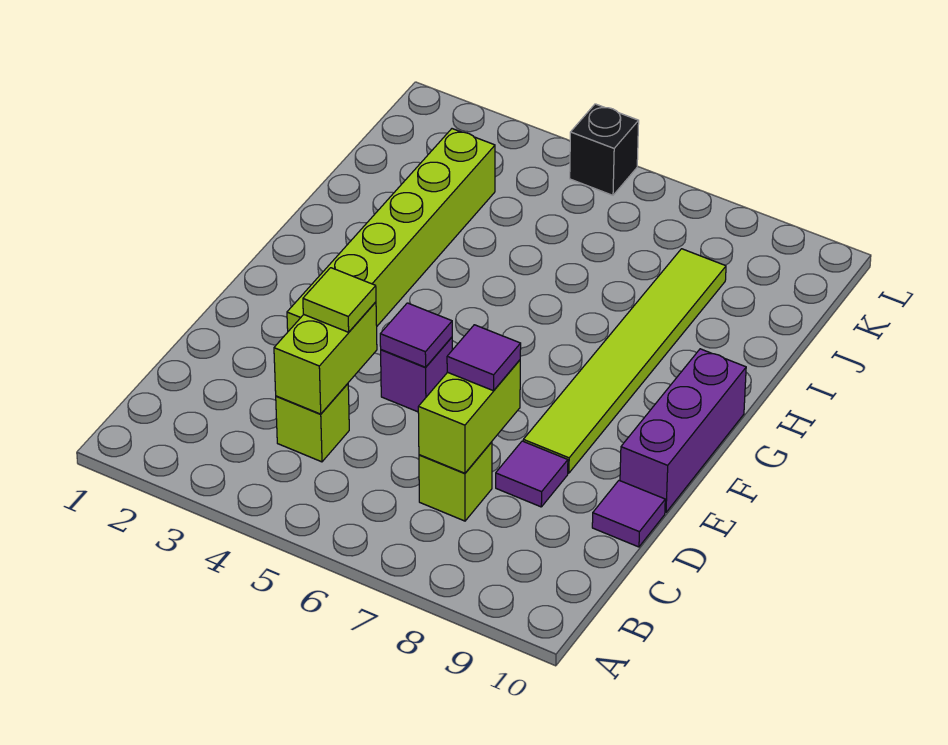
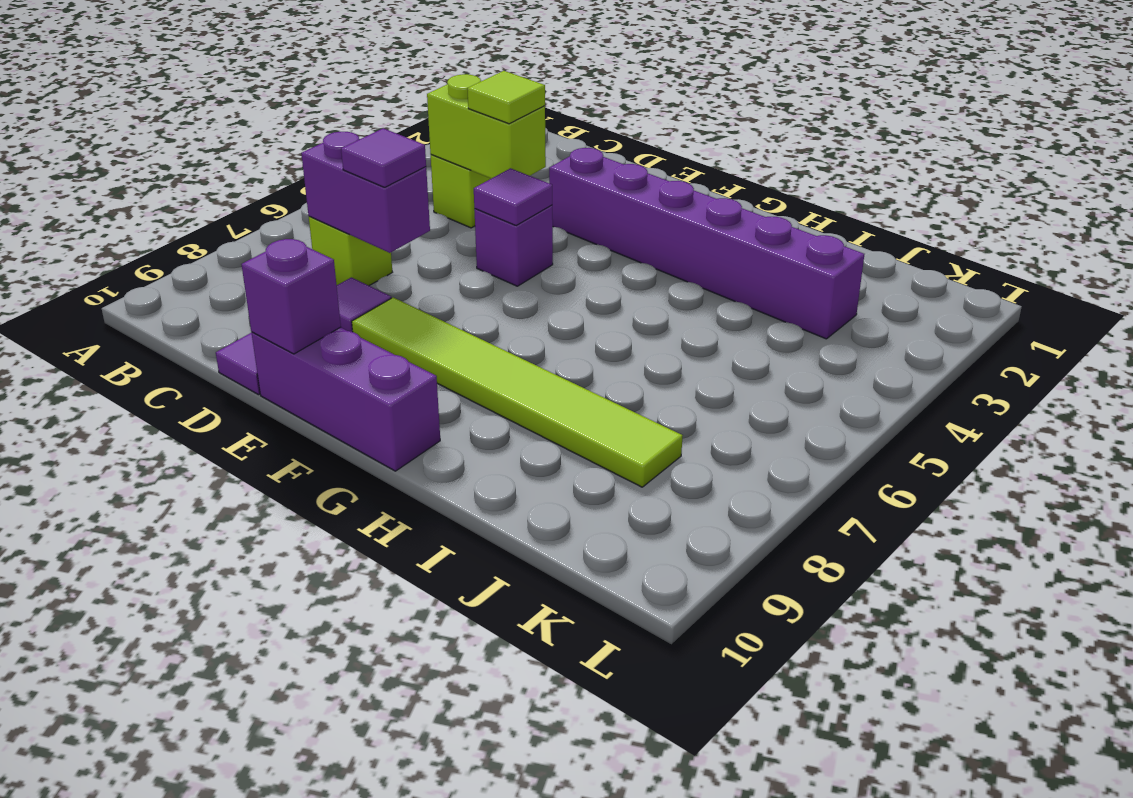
lime 1x2 brick [418,360,520,473] -> purple 1x2 brick [301,132,430,253]
lime 1x6 brick [287,129,495,331] -> purple 1x6 brick [549,148,864,339]
none -> purple 1x1 brick [241,239,341,354]
black 1x1 brick [570,104,639,195] -> none

